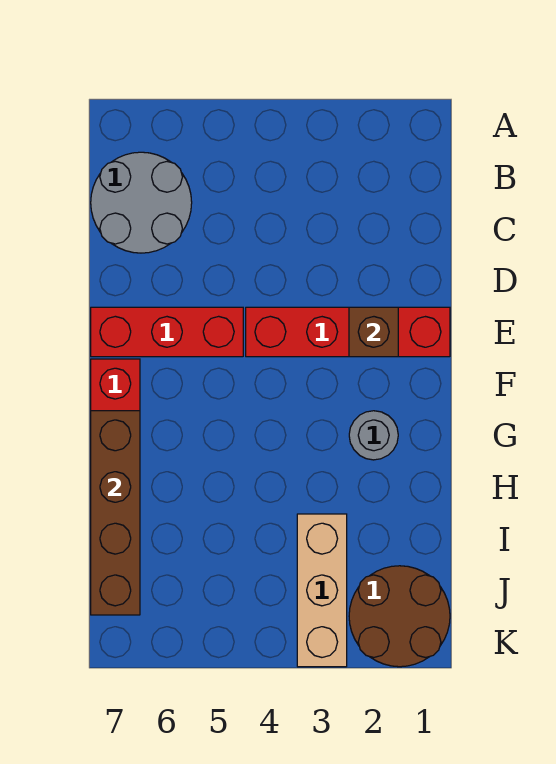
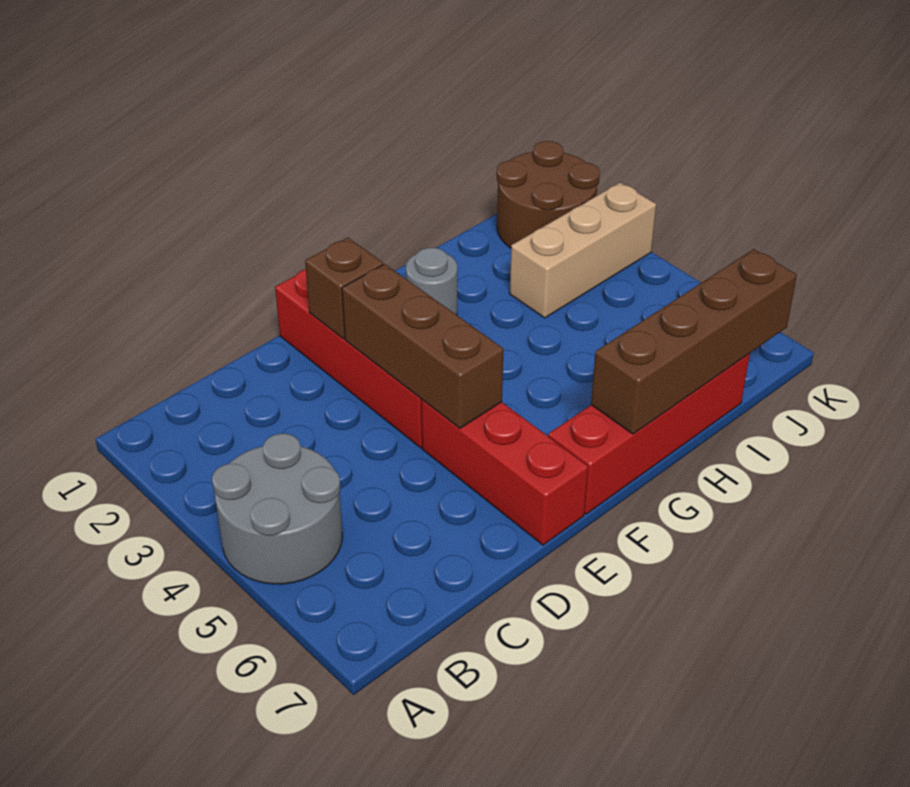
grey 2x2 round brick [91,152,192,253] -> grey 2x2 round brick moved to [212,433,342,584]
none -> brown 1x3 brick [342,264,504,428]

